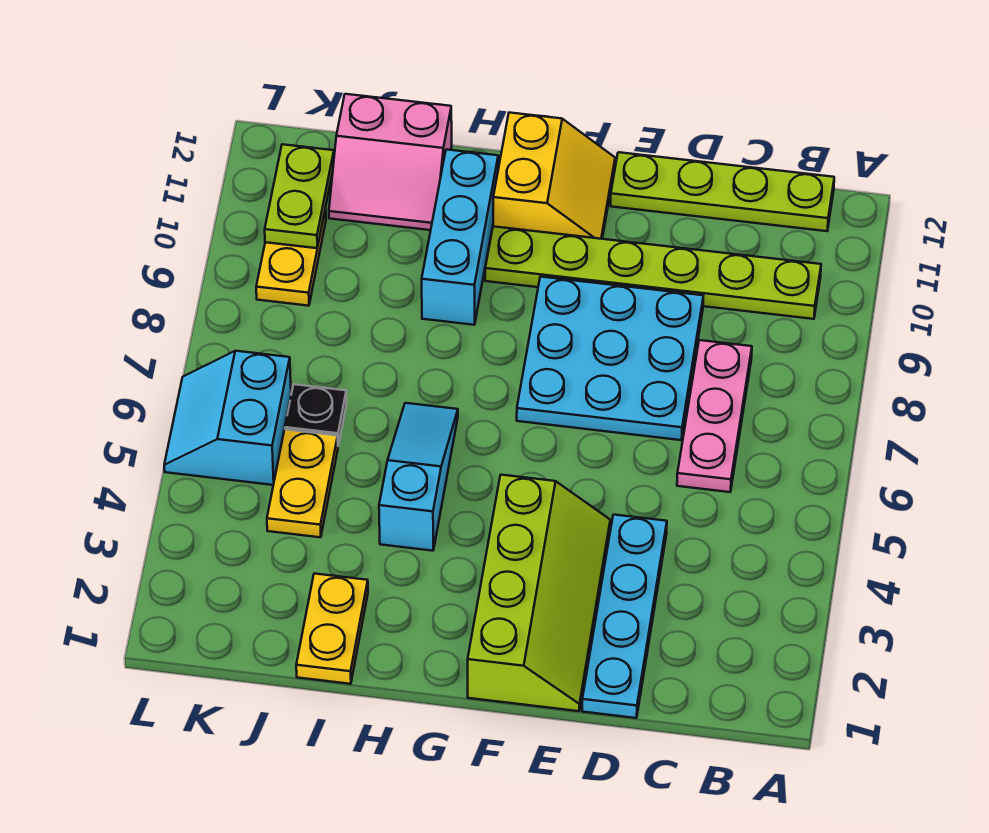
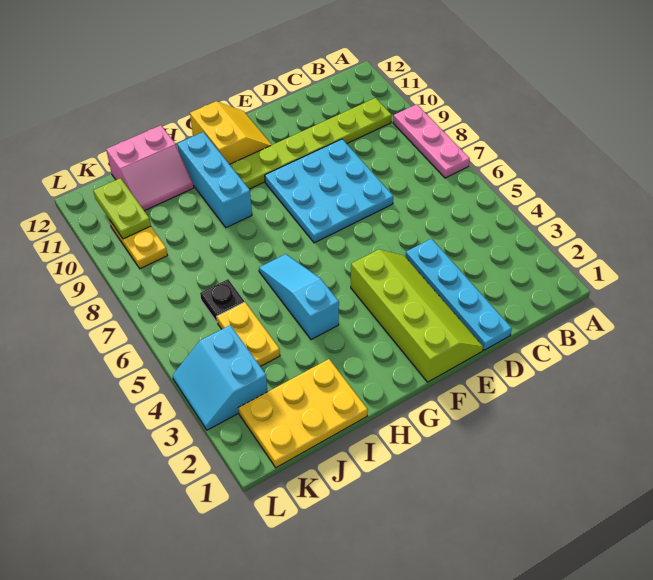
lime 1x4 plate [611,152,834,231] -> none
pink 1x3 plate [677,340,752,492] -> pink 1x3 plate moved to [393,104,470,178]
yellow 1x2 plate [296,574,368,684] -> yellow 2x3 plate [239,359,368,468]
cyan 2x2 slope [164,351,291,485] -> cyan 2x2 slope moved to [173,325,268,430]

